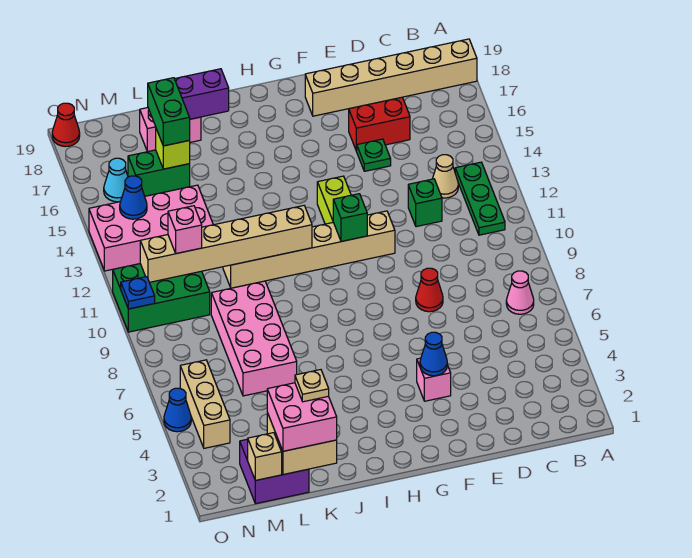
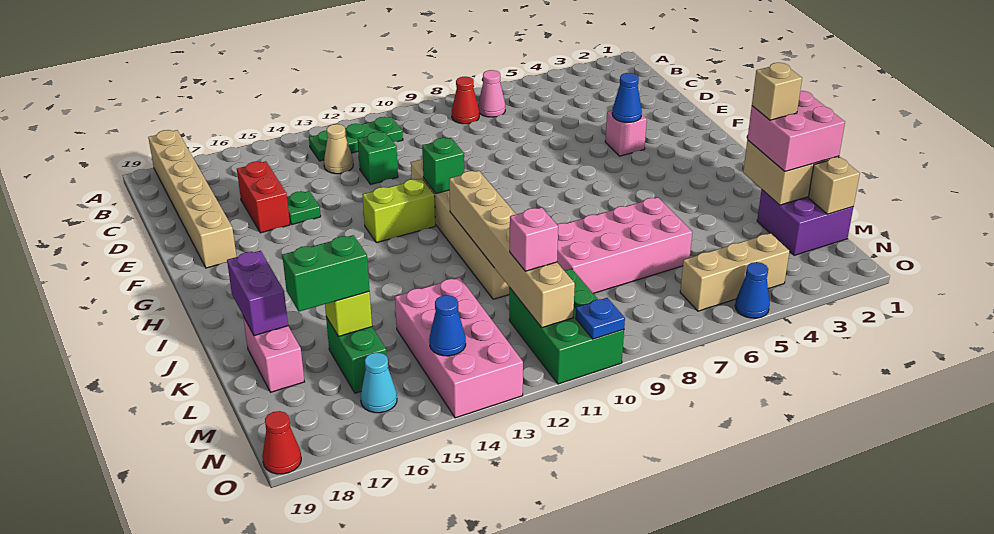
red 1x1 cone [416,268,443,312] -> red 1x1 cone moved to [452,77,479,124]
tan 1x1 plate [295,370,329,402] -> tan 1x1 brick [752,63,802,120]

